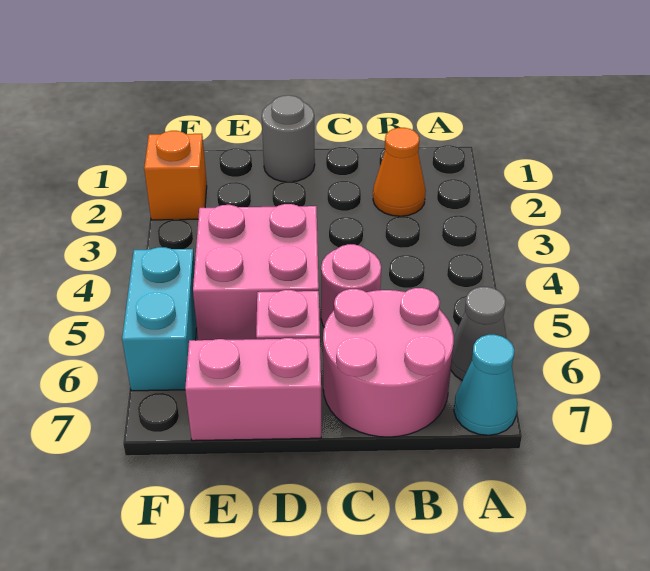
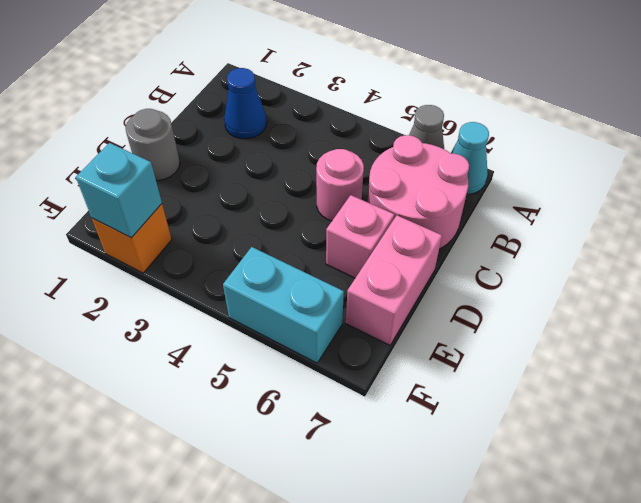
orange 1x1 cone [373,128,426,216] -> blue 1x1 cone [224,68,267,139]
pink 2x2 brick [193,204,319,340] -> none
none -> cyan 1x1 brick [76,143,162,238]

